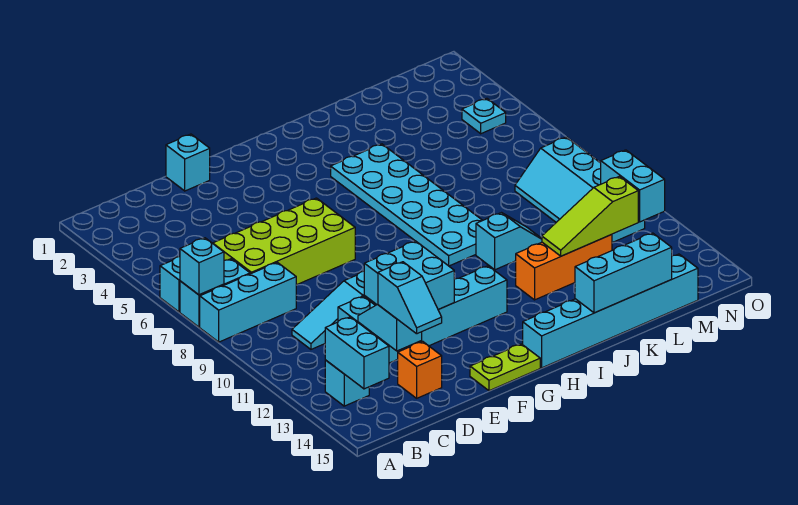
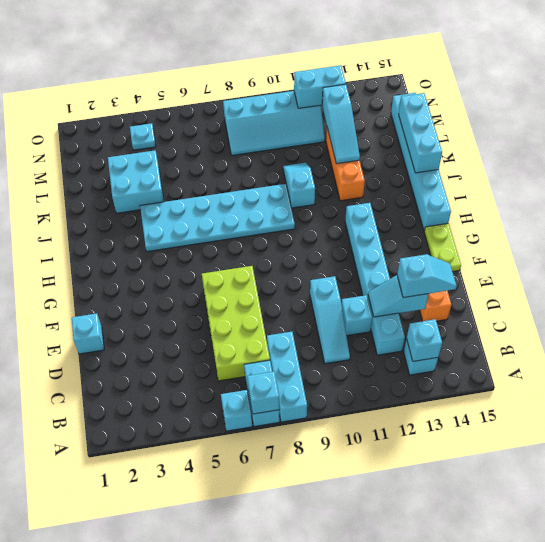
cyan 1x2 brick [325,317,389,389] -> cyan 1x1 brick [407,319,442,361]
cyan 2x2 brick [364,241,454,310] -> cyan 2x2 brick moved to [108,150,164,213]
lime 1x3 slope [542,176,638,256] -> cyan 1x3 slope [322,84,360,164]

